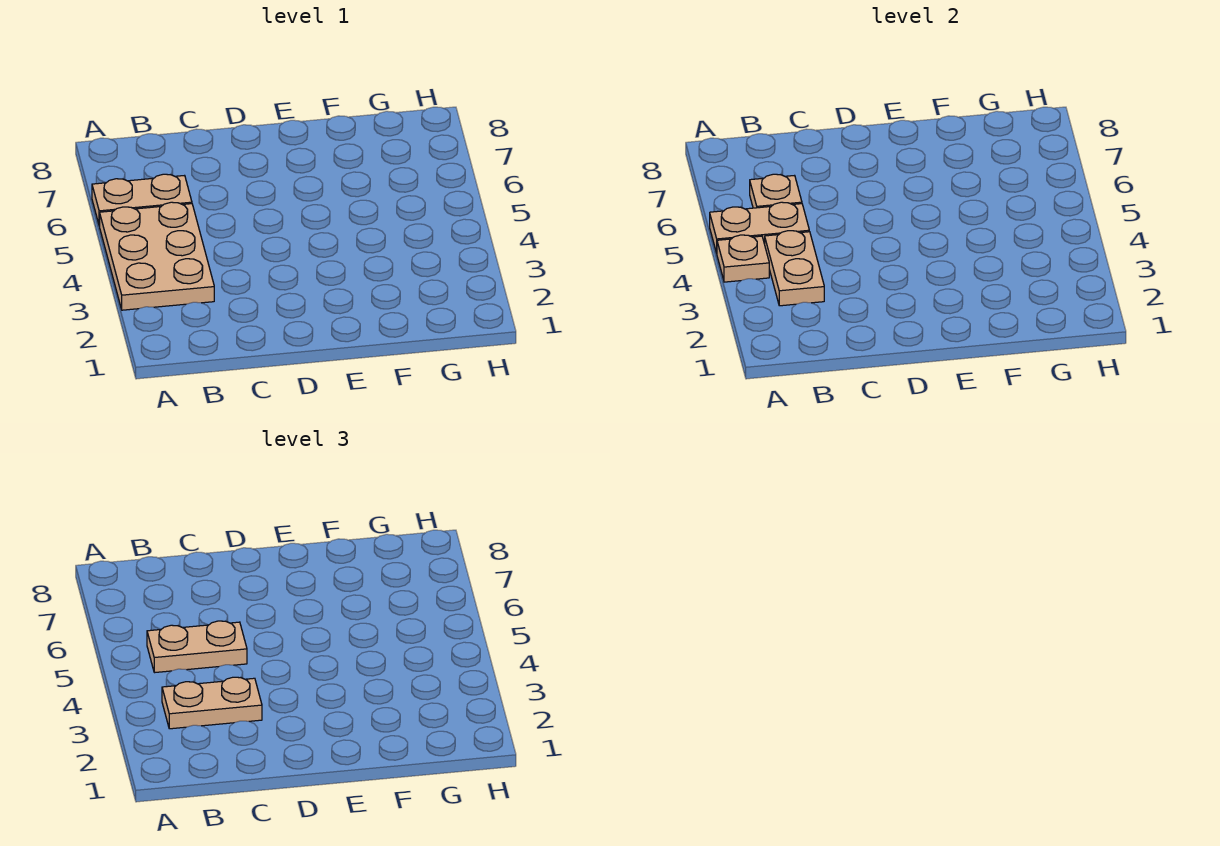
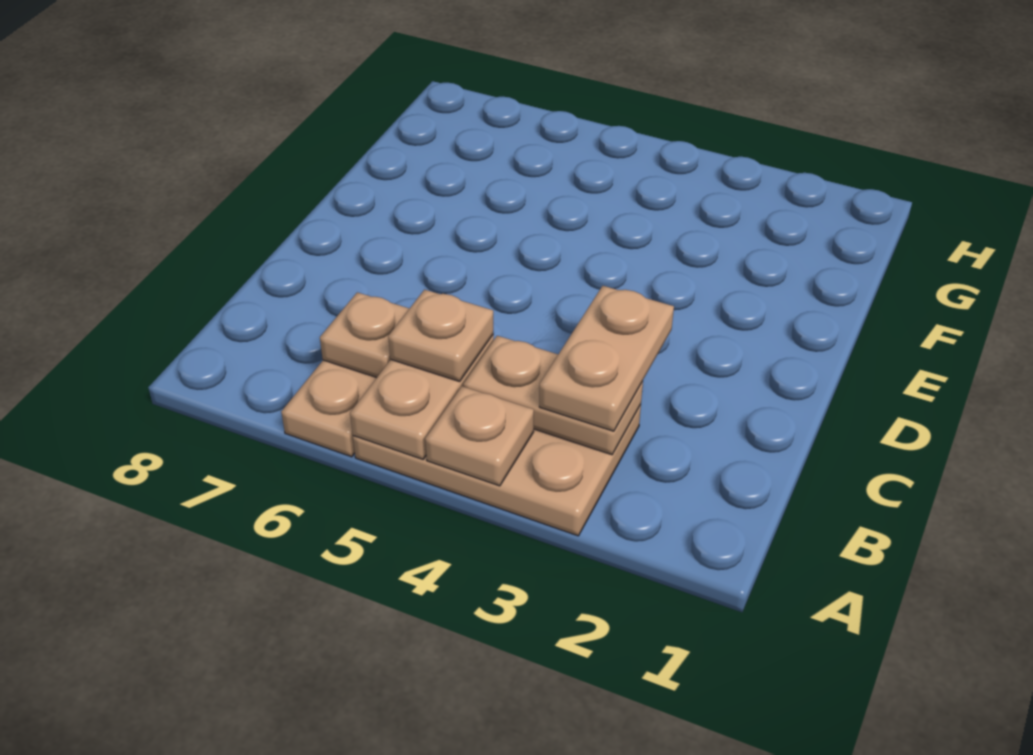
tan 1x2 plate [147,621,247,673] -> tan 1x1 plate [388,290,494,382]

